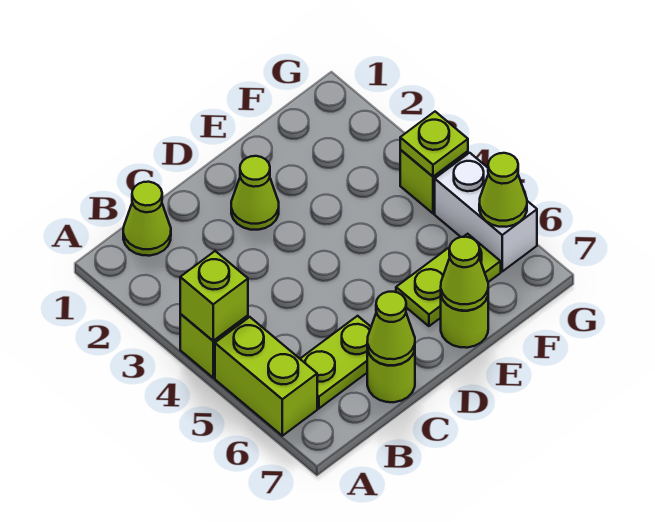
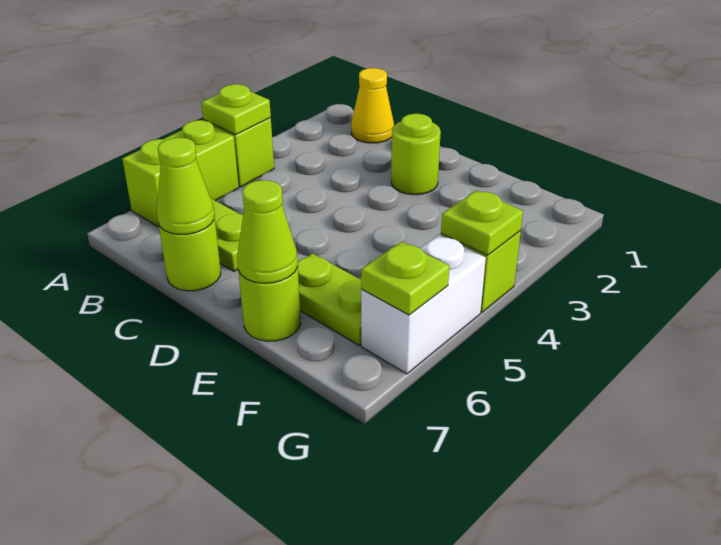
lime 1x1 brick [180,251,248,341] -> lime 1x1 plate [201,84,271,135]
lime 1x1 cone [123,182,171,256] -> yellow 1x1 cone [351,68,394,143]
lime 1x1 cone [231,156,279,230] -> lime 1x1 round brick [391,114,441,195]
lime 1x1 cone [479,153,527,227] -> lime 1x1 plate [361,242,449,315]

